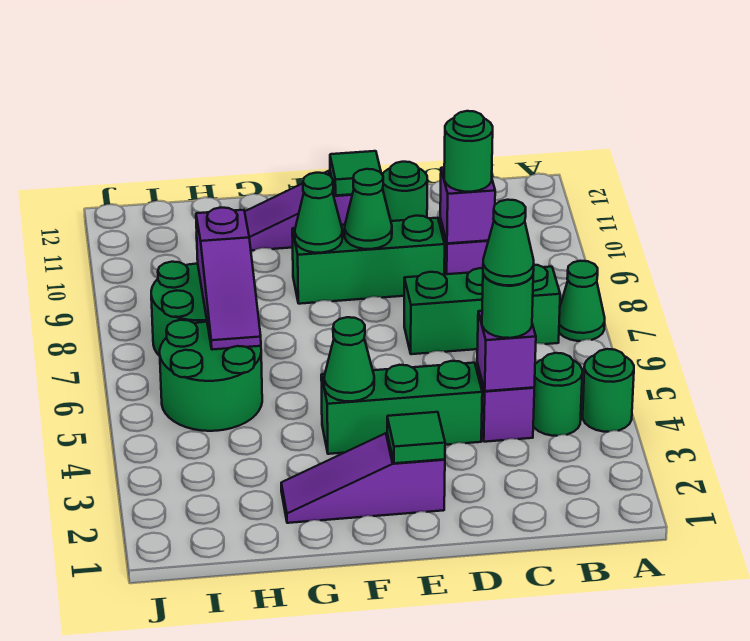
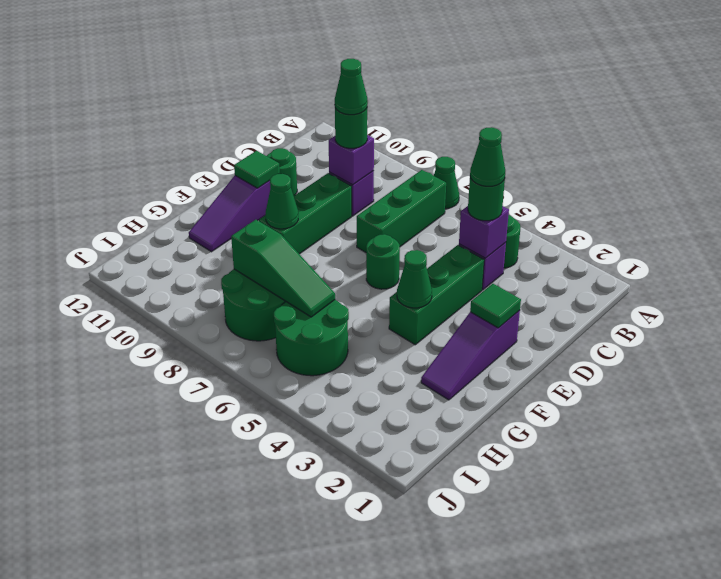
green 1x1 round brick [583,349,634,432] -> green 1x1 round brick moved to [366,234,400,289]
green 1x1 cone [345,169,392,249] -> green 1x1 cone moved to [335,59,368,115]
purple 1x3 slope [196,208,261,350] -> green 1x3 slope [231,220,335,317]

